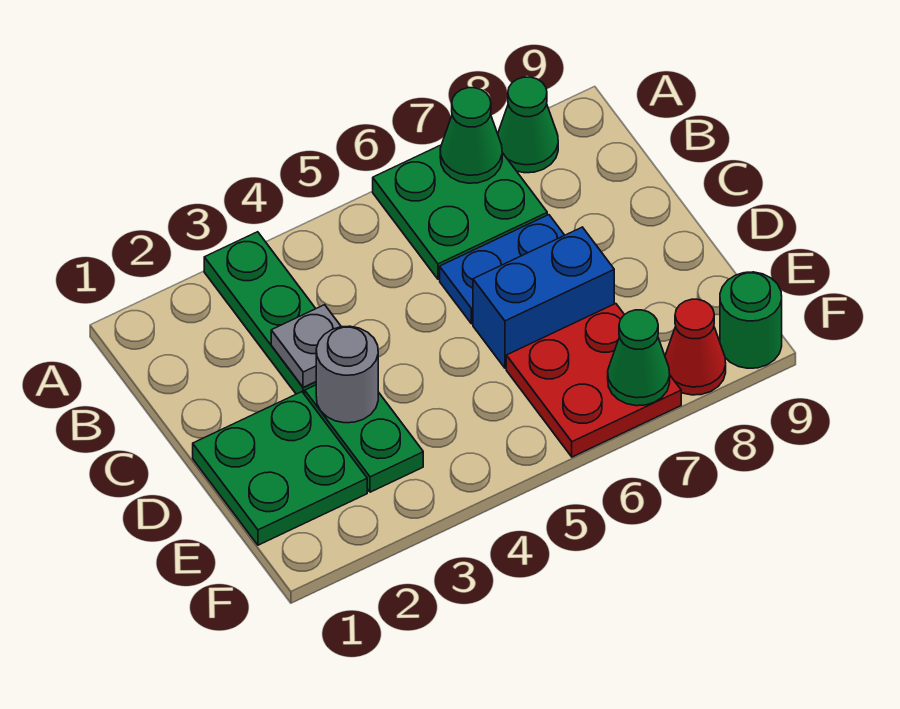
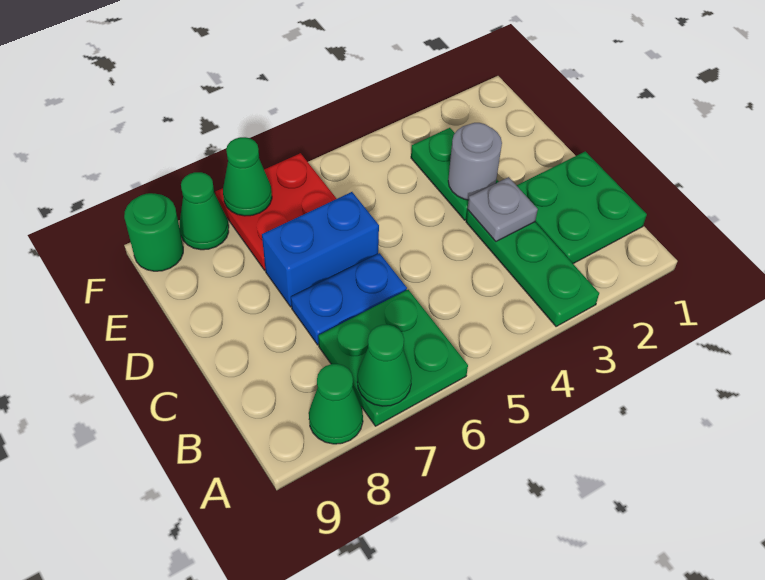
green 2x2 plate [193,392,367,545] -> green 2x2 plate moved to [516,151,647,264]
red 1x1 cone [665,299,726,395] -> green 1x1 cone [180,172,229,250]

